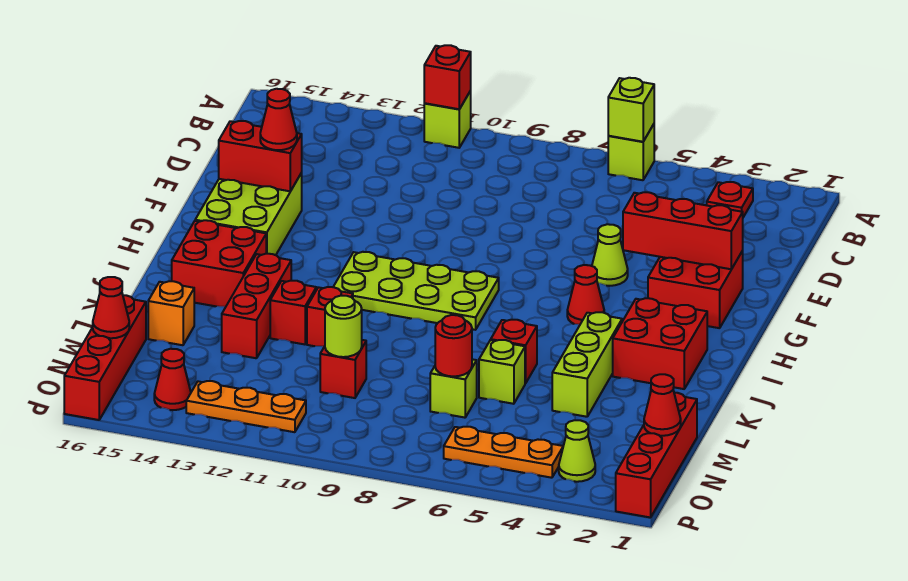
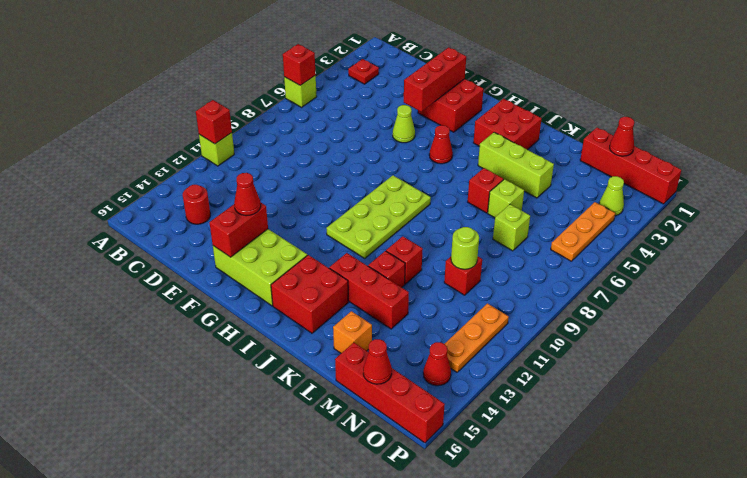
lime 1x1 brick [608,78,654,142] -> red 1x1 brick [283,44,316,85]
red 1x1 round brick [435,315,472,376] -> red 1x1 round brick moved to [183,185,210,224]

